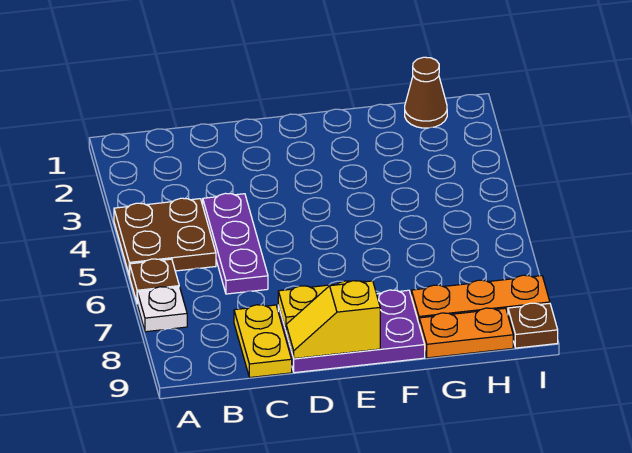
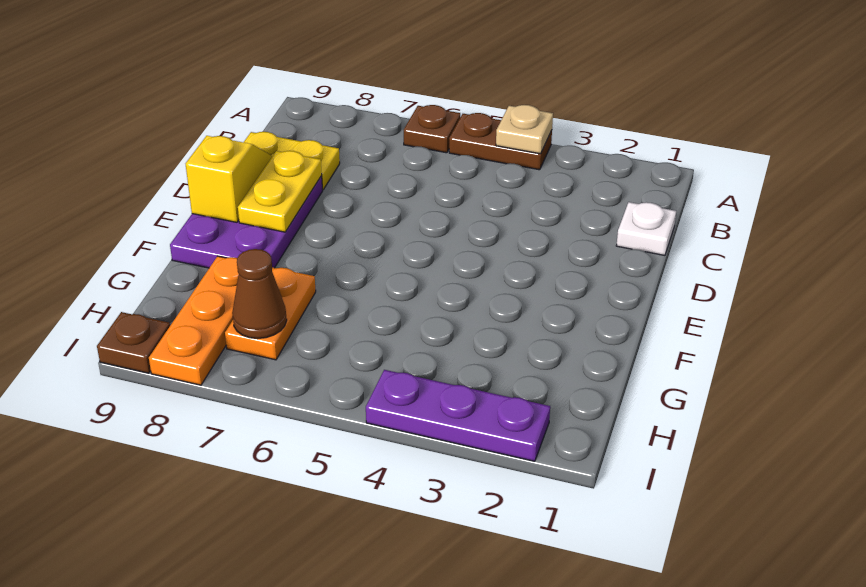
brown 2x2 plate [114,198,216,276] -> brown 1x2 plate [449,113,552,170]
none -> tan 1x1 plate [496,105,553,154]
white 1x1 plate [138,287,187,332] -> white 1x1 plate moved to [616,202,676,255]
purple 1x3 plate [203,193,268,294] -> purple 1x3 plate moved to [366,370,550,461]
orange 1x2 plate [419,308,513,358] -> orange 1x2 plate moved to [225,267,316,360]
brown 1x1 cone [405,57,447,128] -> brown 1x1 cone moved to [232,249,287,339]

